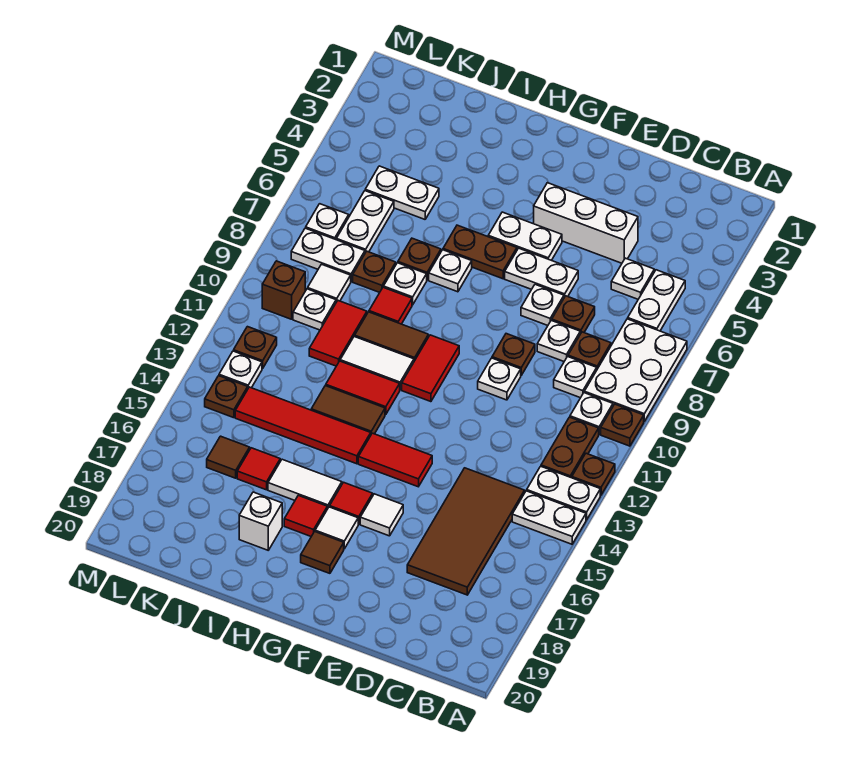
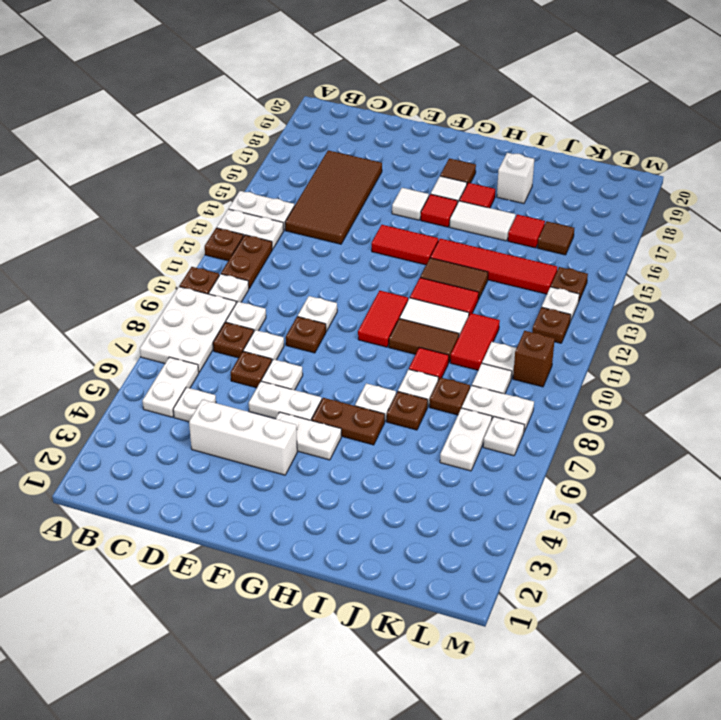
white 1x2 plate [365,166,439,219] -> none

